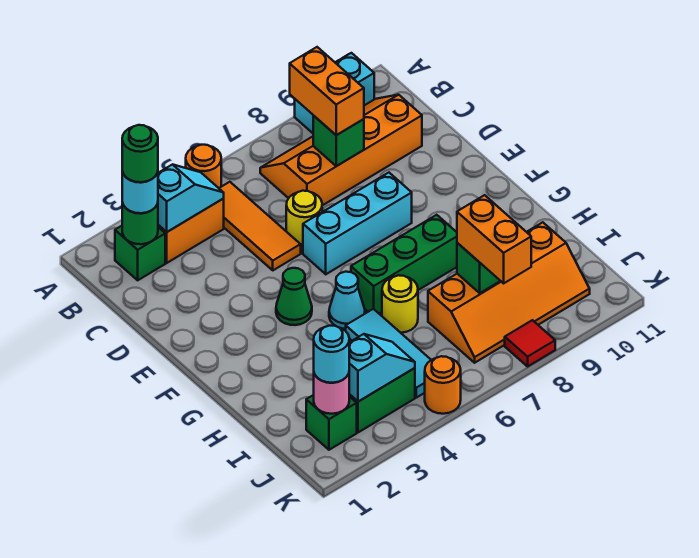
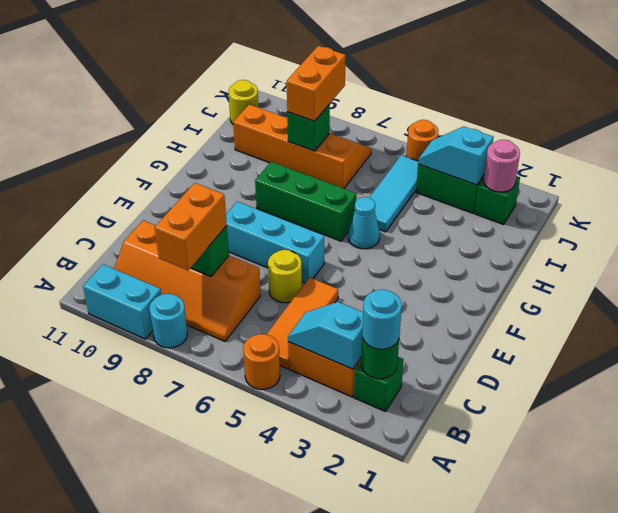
green 1x1 round brick [122,125,158,182] -> none
green 1x1 cone [276,268,312,325] -> none
yellow 1x1 round brick [382,275,418,333] -> yellow 1x1 round brick moved to [229,80,258,124]
cyan 1x1 round brick [314,326,349,383] -> cyan 1x1 round brick moved to [149,294,187,348]
red 1x1 tile [505,320,555,366] -> none

